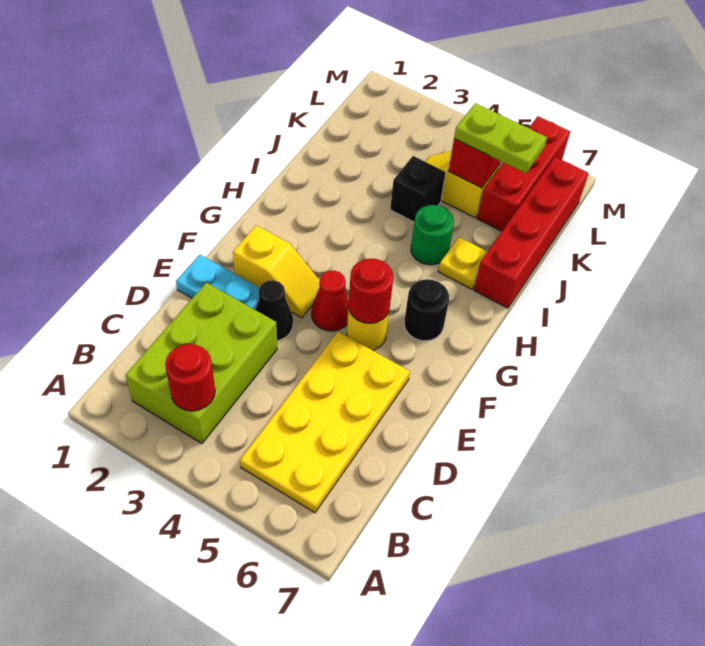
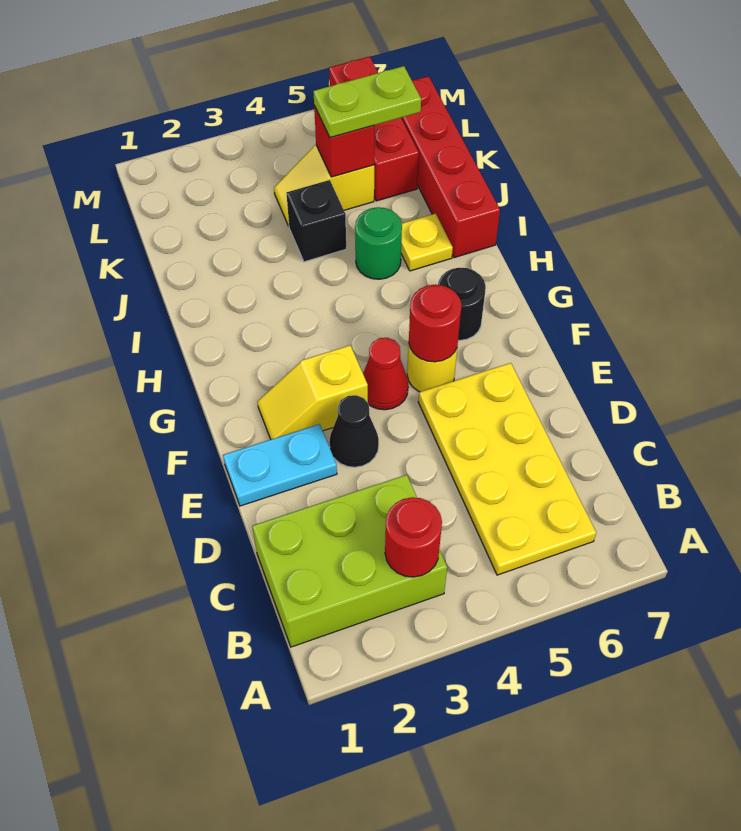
lime 2x3 brick [125,283,277,444] -> lime 2x3 brick turned to [252,475,447,647]
yellow 1x2 slope [233,225,320,318] -> yellow 1x2 slope turned to [257,345,368,439]

